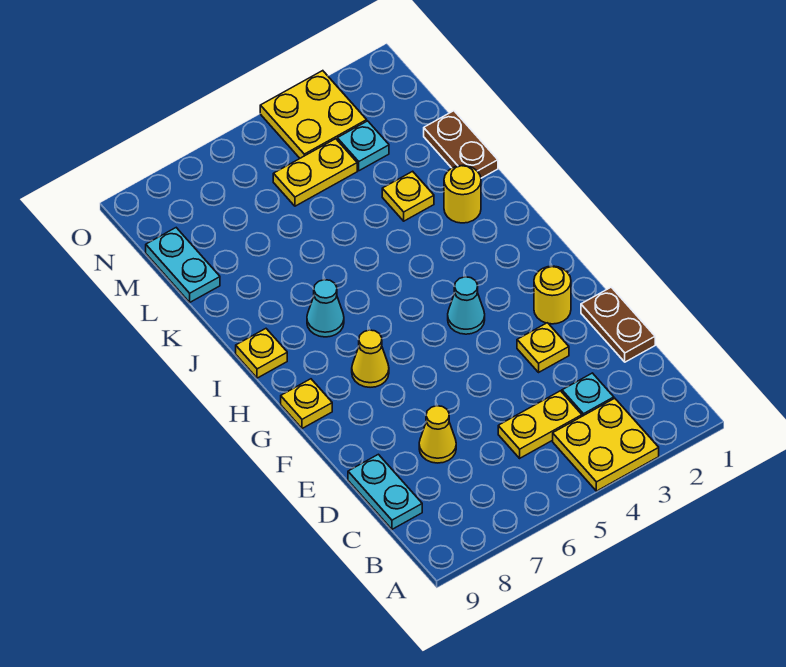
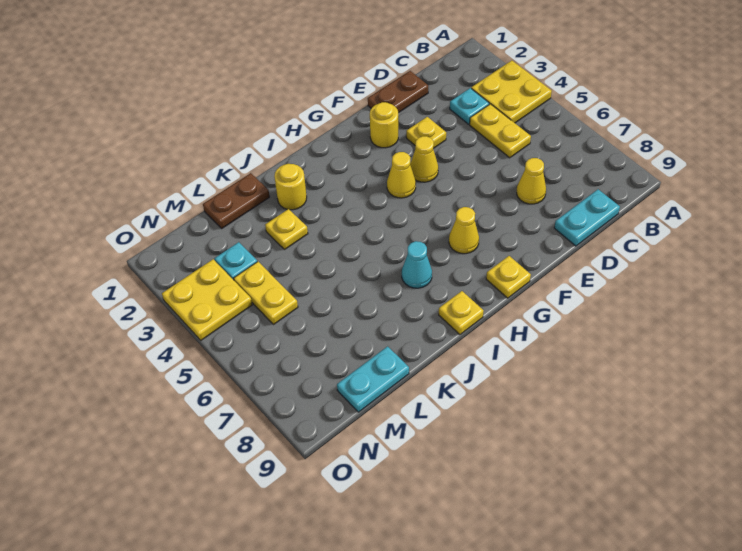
none -> yellow 1x1 cone [410,136,438,182]
cyan 1x1 cone [448,277,485,334] -> yellow 1x1 cone [387,152,416,198]

